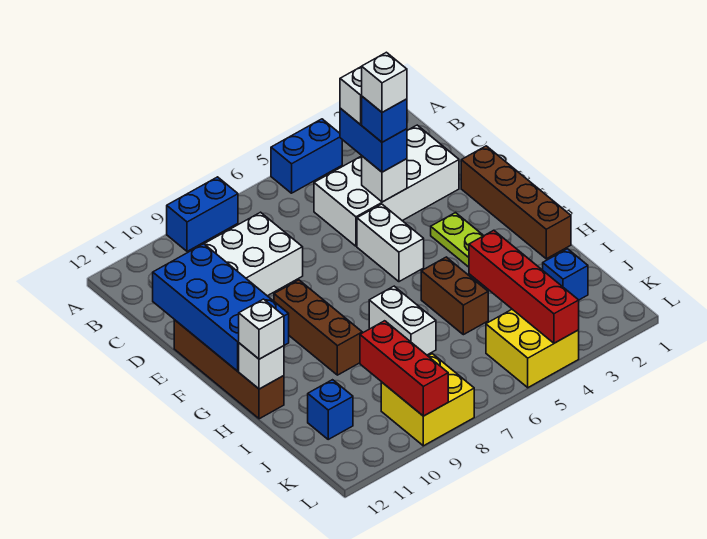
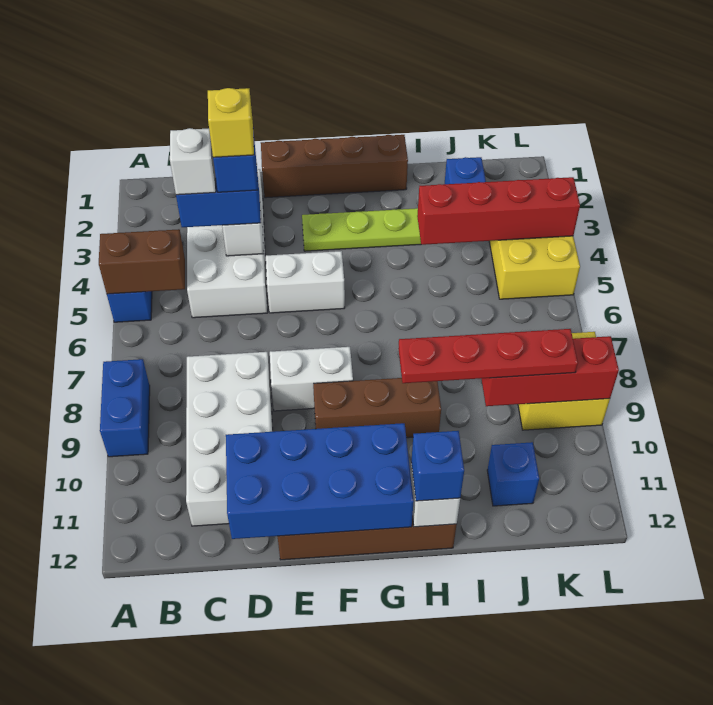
white 1x1 brick [362,52,407,112] -> yellow 1x1 brick [208,88,254,157]
brown 1x2 brick [421,257,488,335] -> brown 1x2 brick moved to [99,229,185,294]
white 1x2 brick [369,286,436,355] -> white 1x2 brick moved to [270,347,353,411]
none -> red 1x4 plate [398,329,578,383]
white 1x1 brick [239,299,284,359] -> blue 1x1 brick [411,431,464,501]

